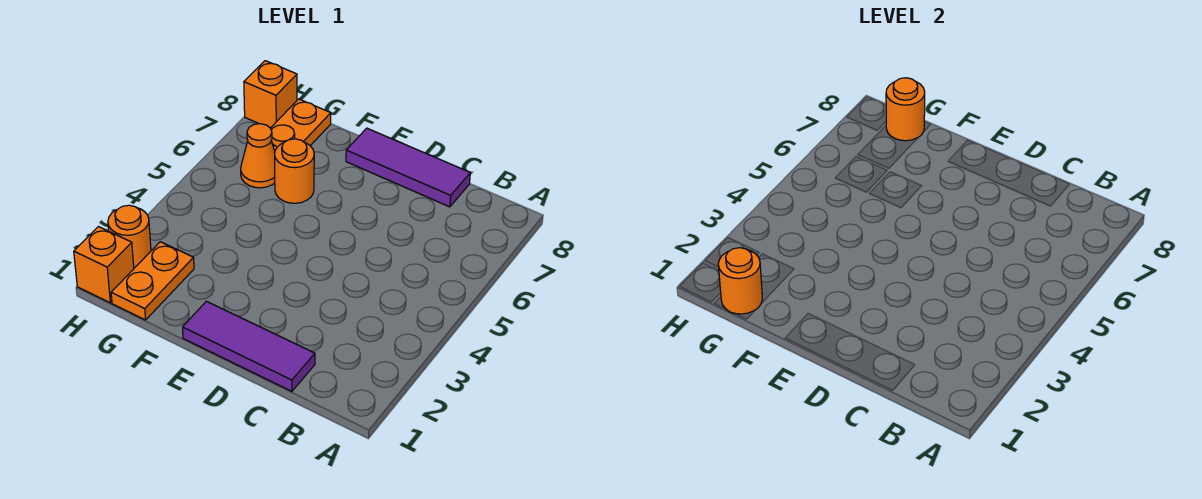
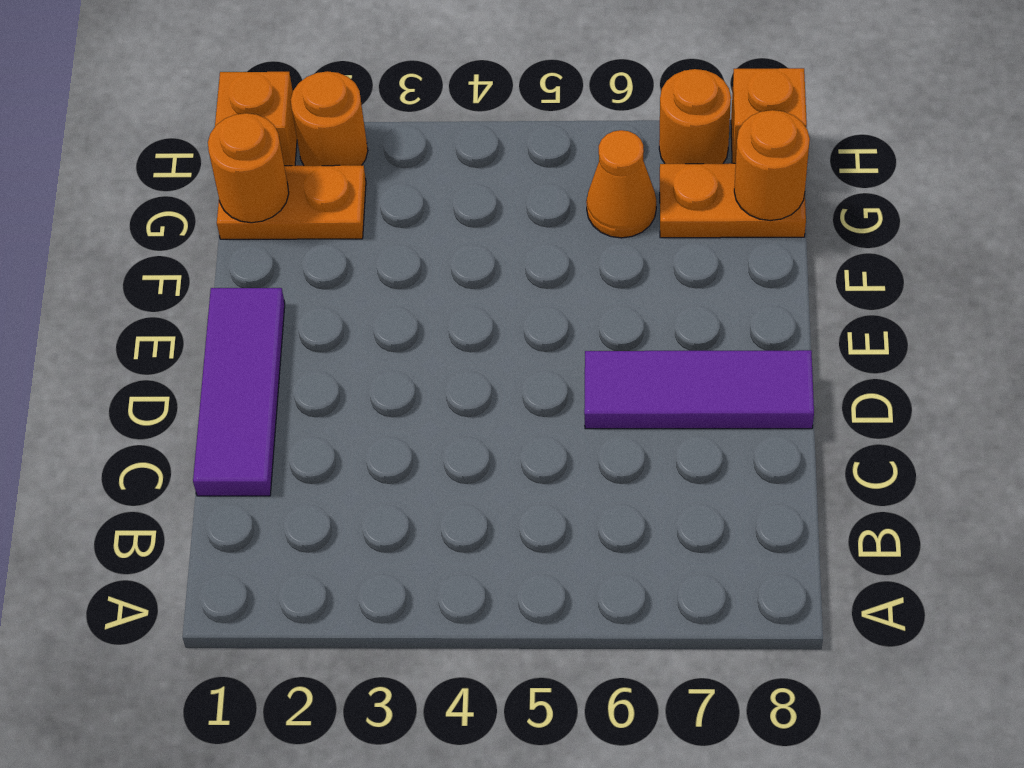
purple 1x3 tile [346,128,470,207] -> purple 1x3 tile turned to [584,350,814,429]
orange 1x1 round brick [275,139,314,203] -> orange 1x1 round brick moved to [659,69,731,164]

